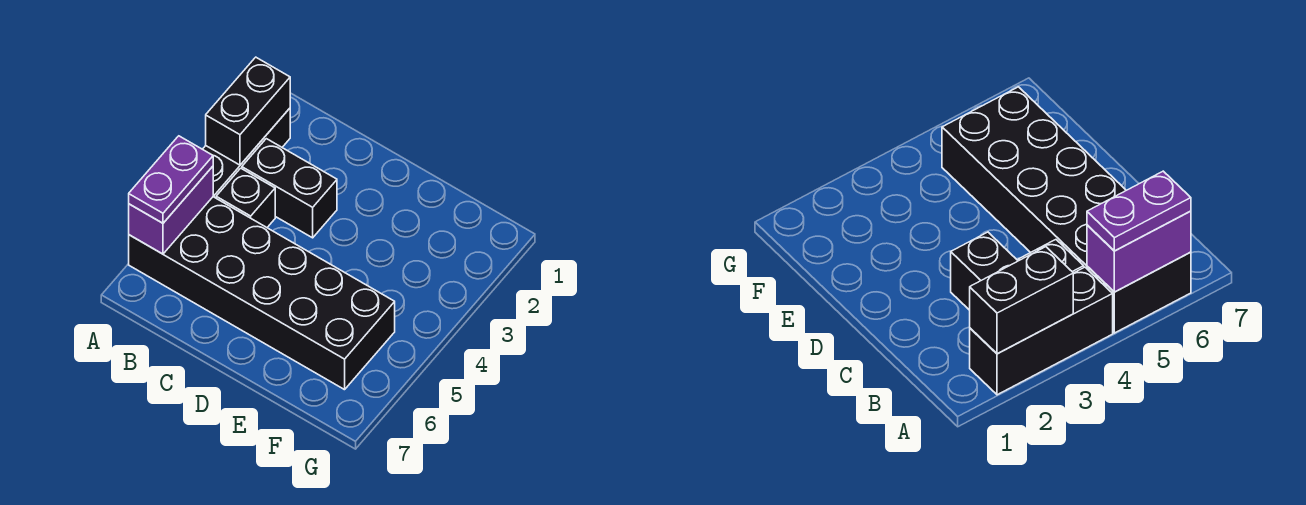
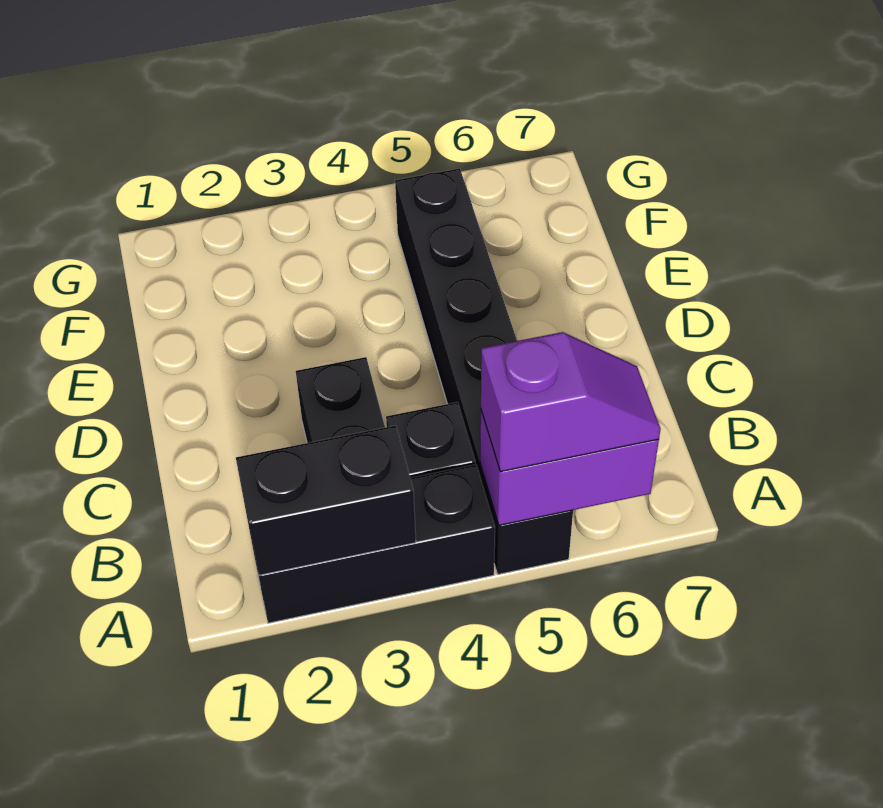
black 2x6 brick [129,197,395,390] -> black 1x6 brick [395,168,573,574]
purple 1x2 plate [129,136,213,223] -> purple 1x2 slope [481,332,661,472]

